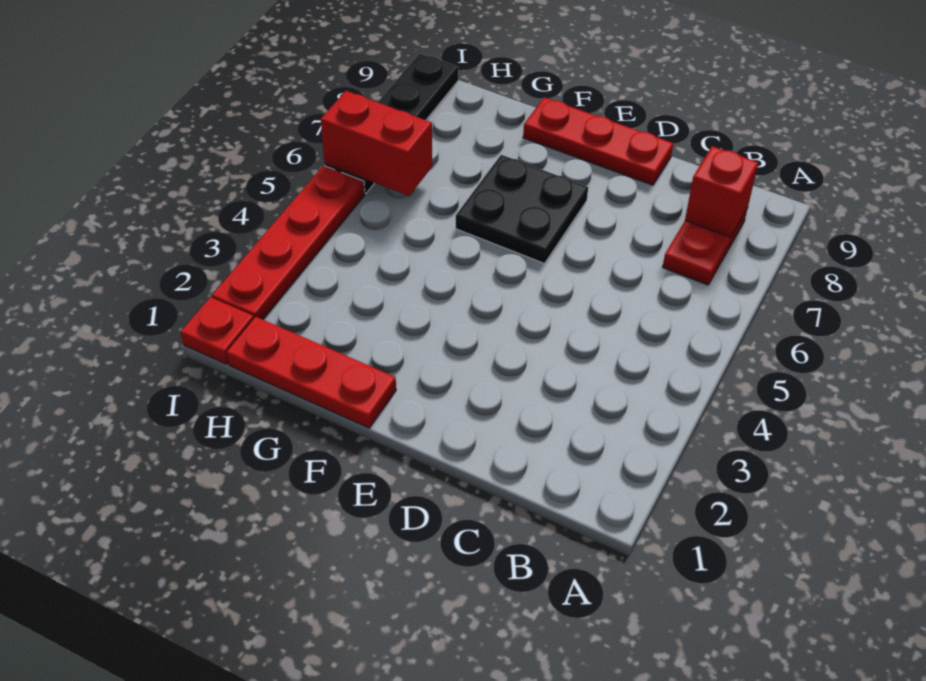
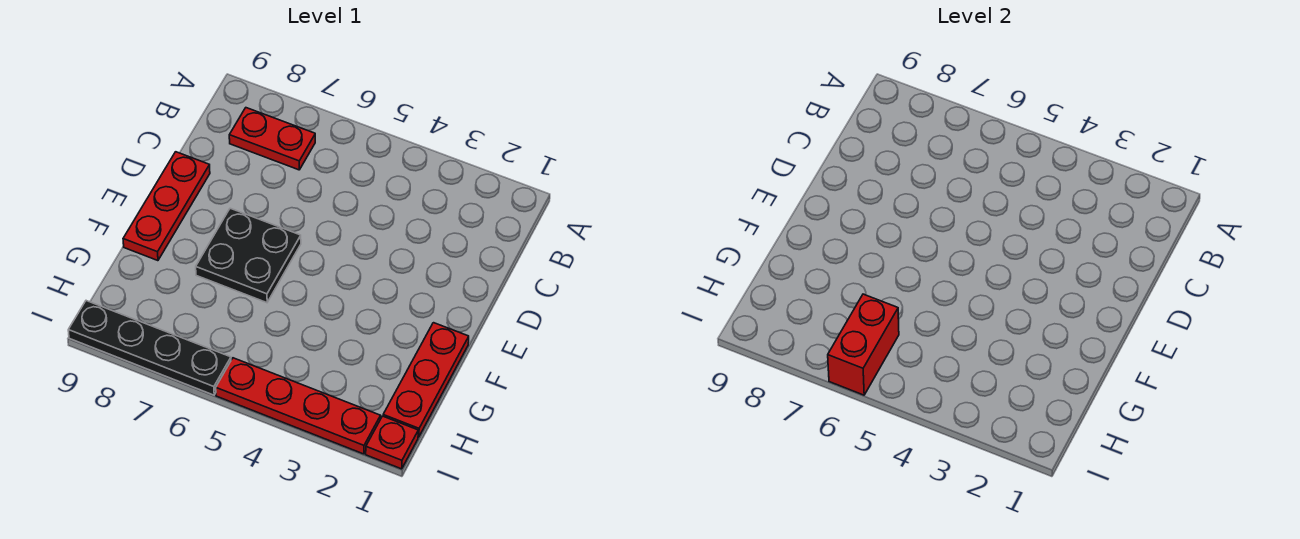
red 1x1 brick [685,146,758,237] -> none

